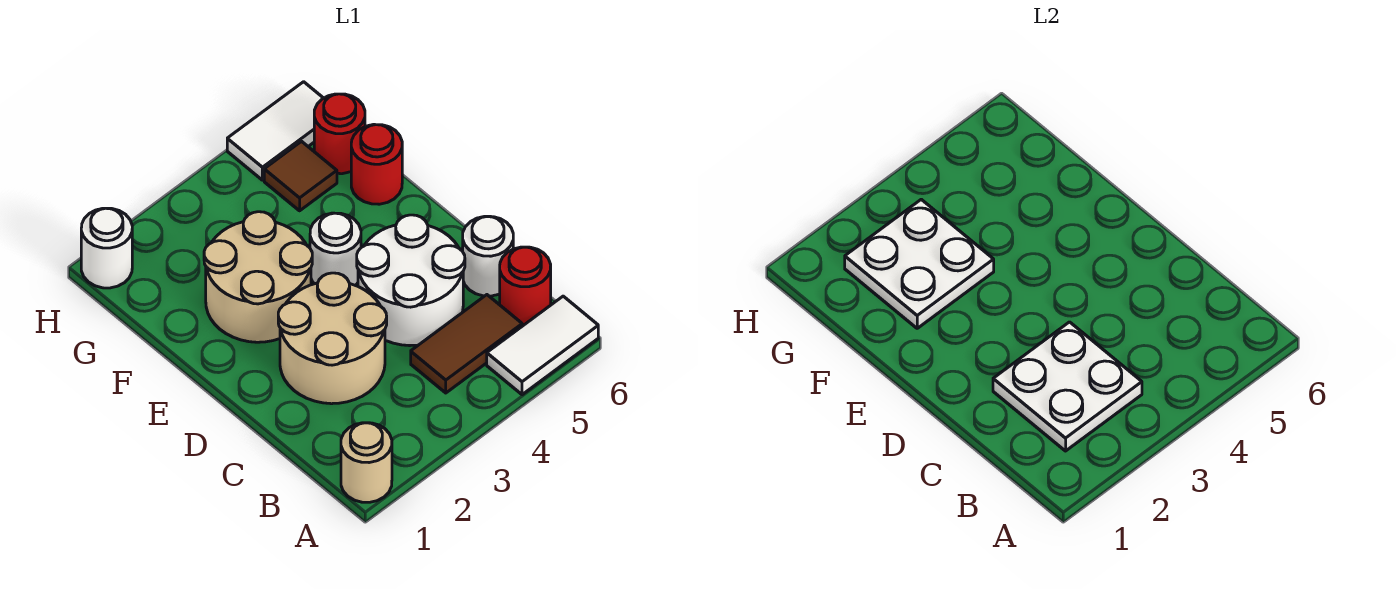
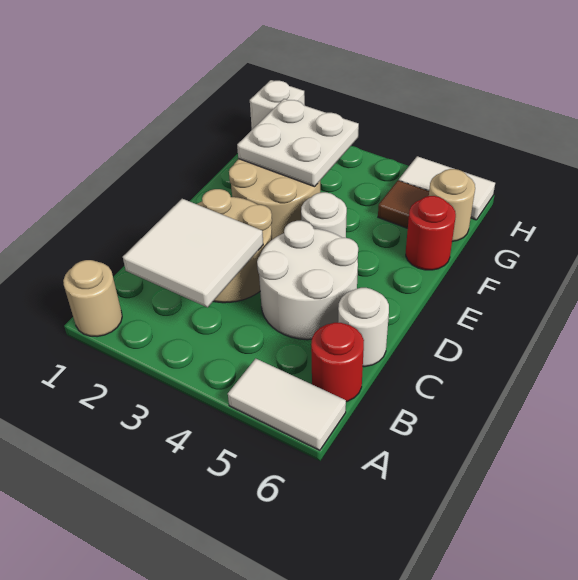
white 2x2 plate [993,322,1142,451] -> white 2x2 tile [123,199,263,307]
brown 1x2 tile [411,295,522,393] -> none
red 1x1 round brick [314,94,365,174] -> tan 1x1 round brick [429,169,475,241]
white 1x1 round brick [81,208,132,288] -> white 1x1 brick [250,80,305,129]

